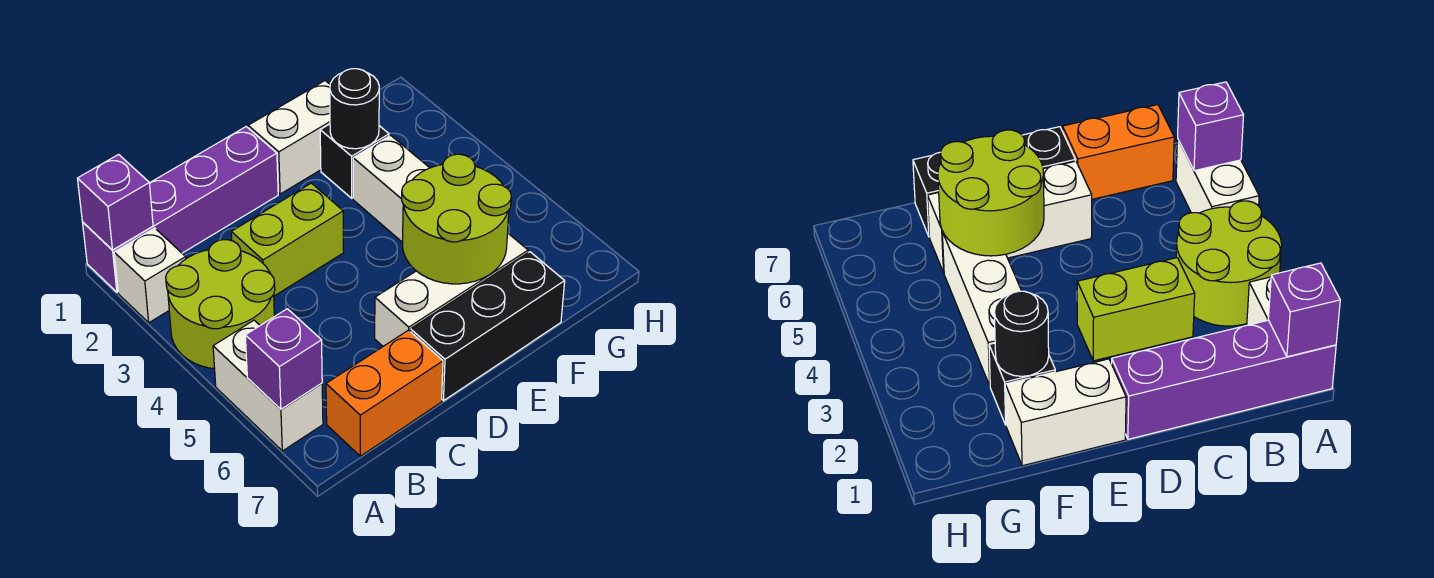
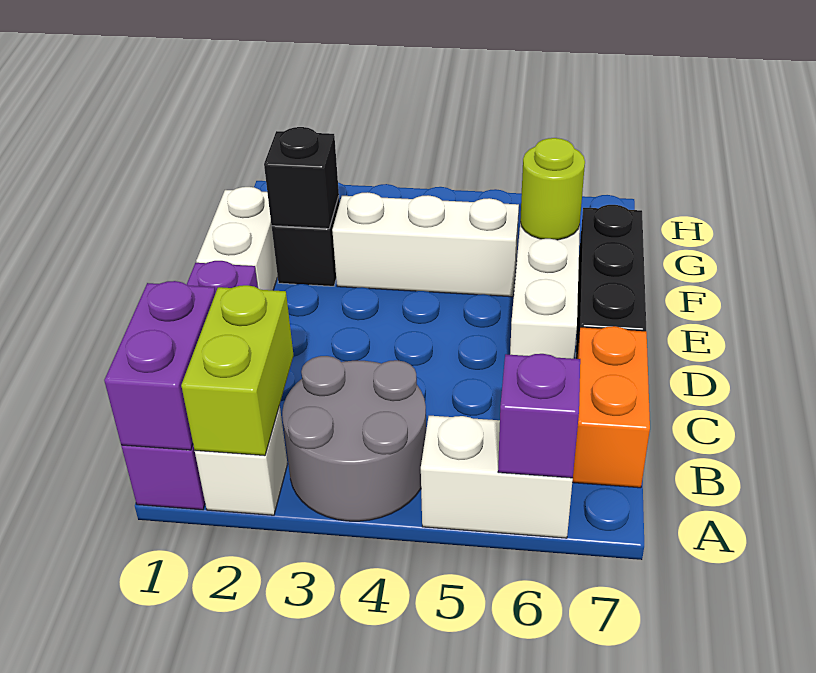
purple 1x1 brick [77,155,153,250] -> purple 1x2 brick [104,281,216,450]
lime 2x2 round brick [166,240,275,369] -> grey 2x2 round brick [282,356,426,521]
lime 1x2 brick [231,183,344,296] -> lime 1x2 brick moved to [181,285,293,456]
lime 2x2 round brick [402,154,511,284] -> lime 1x1 round brick [520,138,585,240]
black 1x1 round brick [330,69,379,149] -> black 1x1 brick [264,127,339,229]

